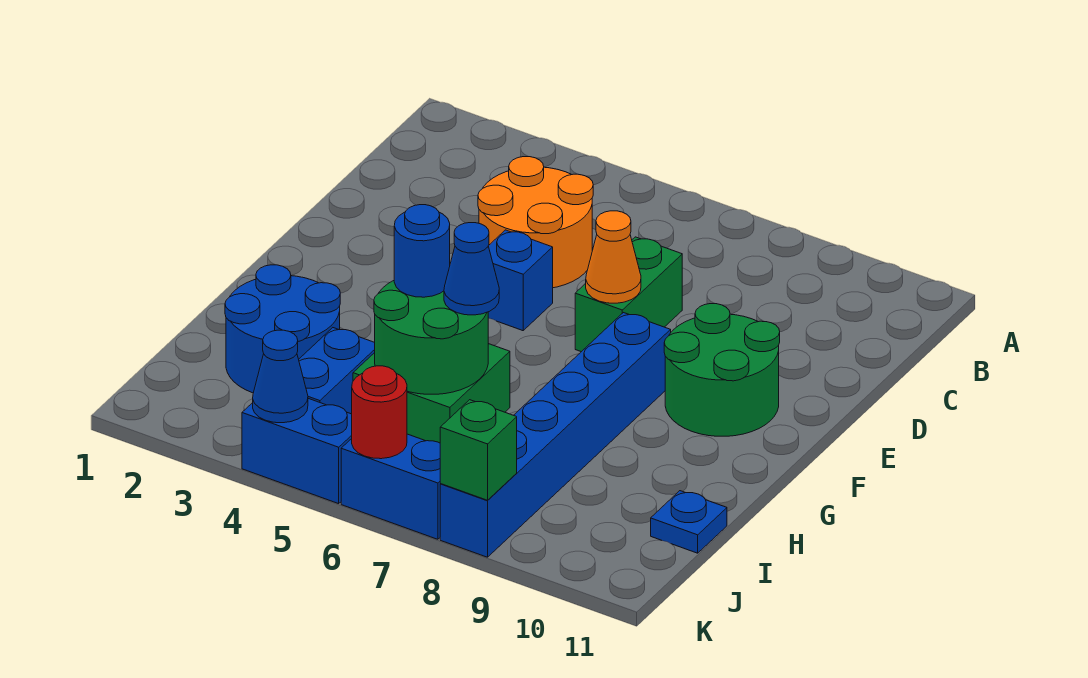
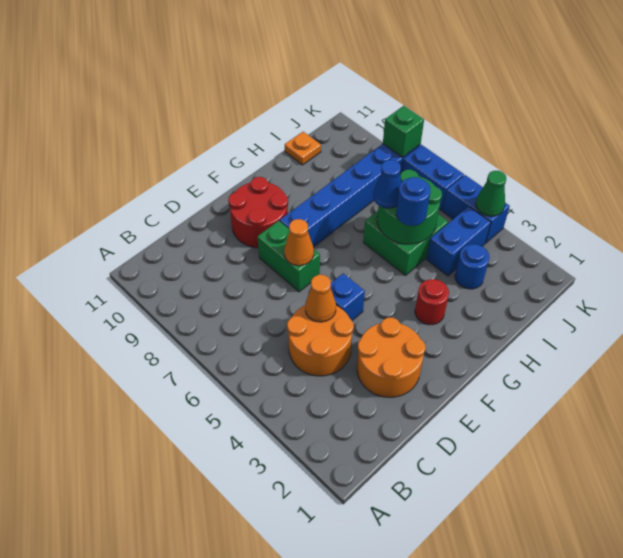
none -> orange 2x2 round brick [357,318,426,397]
none -> orange 1x1 cone [305,275,336,322]
green 1x2 brick [575,237,682,352] -> green 1x2 brick turned to [258,221,320,292]
green 2x2 round brick [664,304,780,436] -> red 2x2 round brick [228,177,288,248]
blue 2x2 round brick [225,265,340,393] -> blue 1x1 round brick [455,244,490,289]
blue 1x1 plate [651,491,727,553] -> orange 1x1 plate [285,132,321,165]
blue 1x1 cone [253,330,308,423] -> green 1x1 cone [476,171,506,216]
red 1x1 round brick [352,366,407,459] -> red 1x1 round brick moved to [415,279,449,325]

